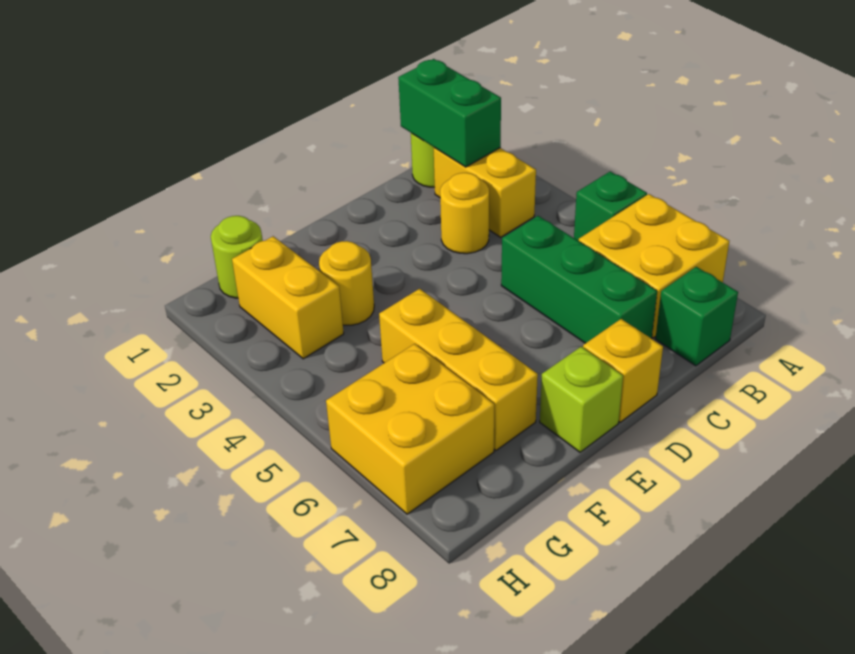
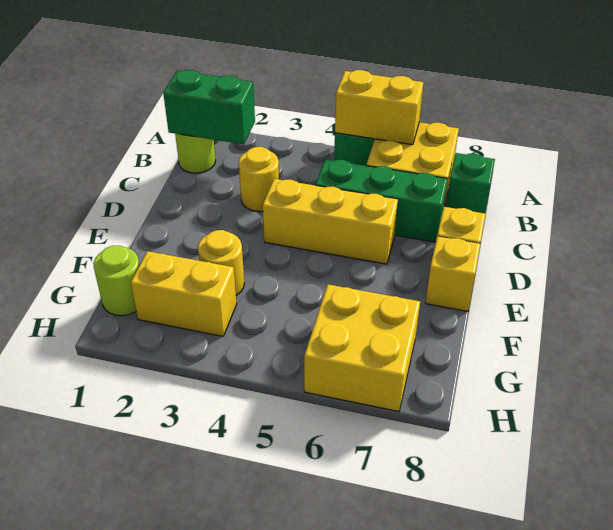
yellow 1x2 brick [434,148,536,237] -> yellow 1x2 brick moved to [335,70,423,145]
lime 1x1 brick [540,346,623,452] -> yellow 1x1 brick [425,236,480,311]
yellow 1x3 brick [379,289,538,450] -> yellow 1x3 brick moved to [263,179,398,264]

